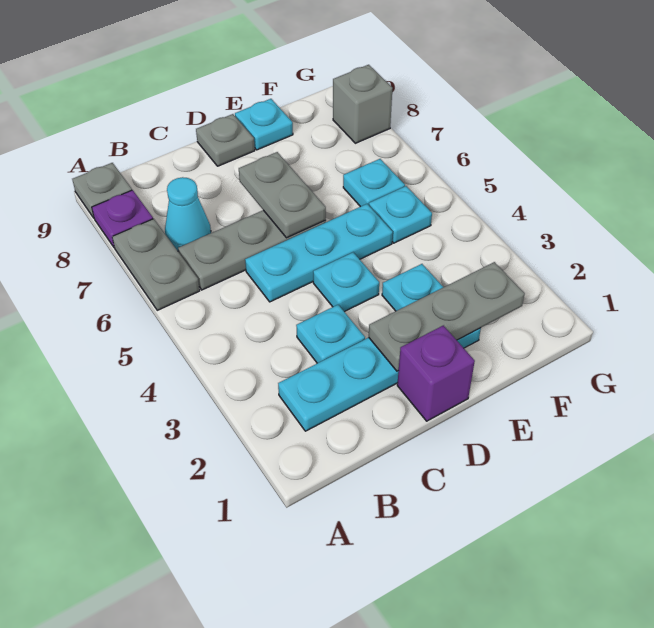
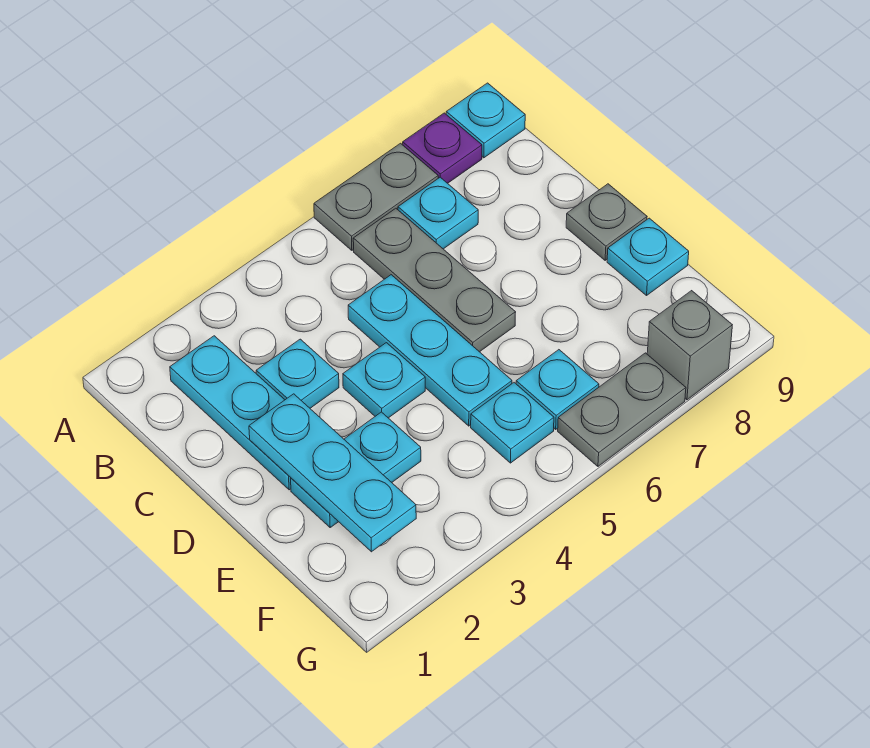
grey 1x1 plate [72,163,132,218] -> cyan 1x1 plate [446,83,525,158]
cyan 1x1 cone [165,177,211,251] -> cyan 1x1 plate [398,177,478,249]
purple 1x1 brick [397,326,475,421] -> none
grey 1x3 plate [369,262,525,371] -> cyan 1x3 plate [249,394,416,552]
grey 1x2 plate [239,152,326,238] -> grey 1x2 plate moved to [558,353,686,466]

